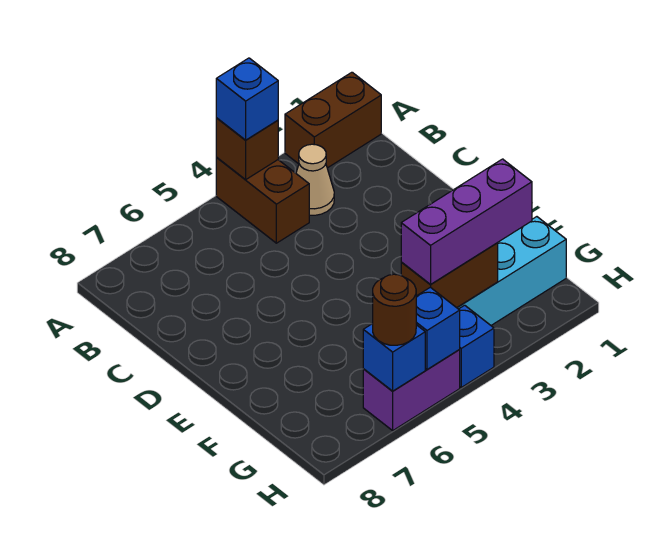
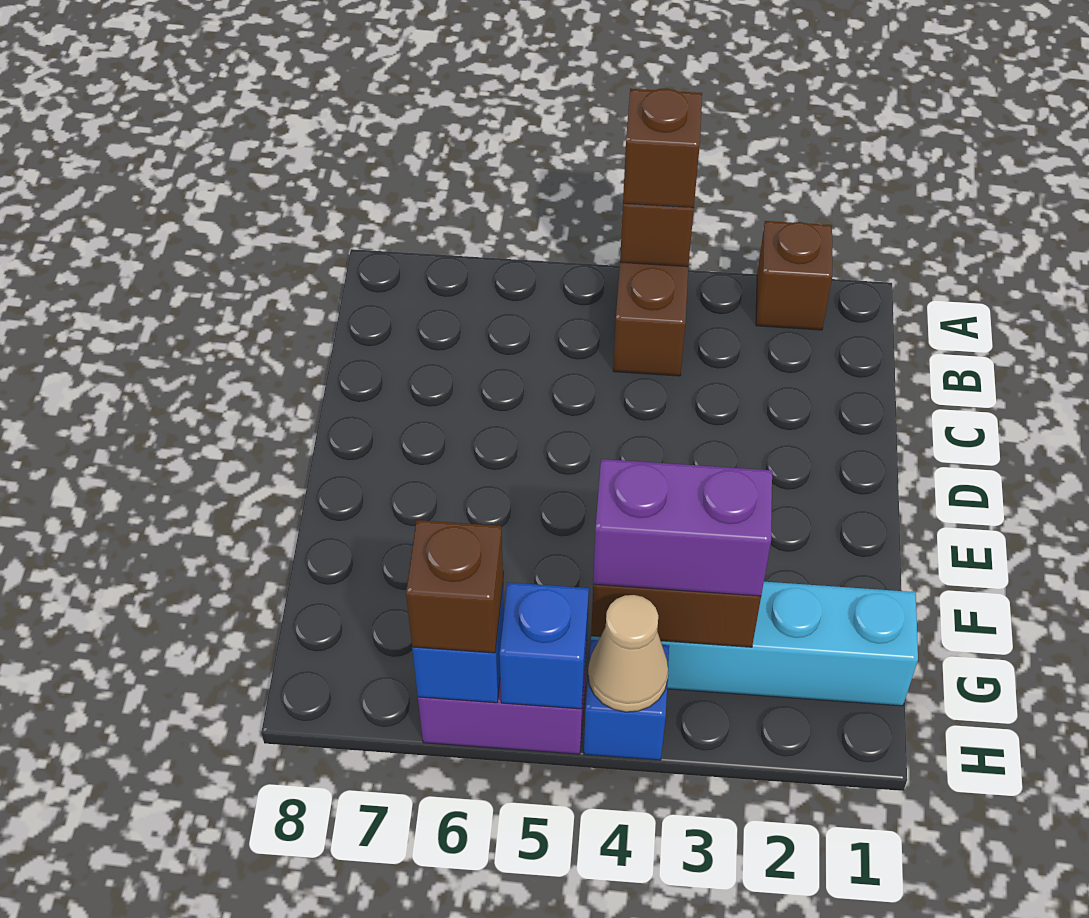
brown 1x2 brick [285,72,381,168] -> brown 1x1 brick [756,221,832,330]
blue 1x1 brick [216,58,278,140] -> brown 1x1 brick [623,88,702,208]
tan 1x1 cone [296,144,334,215] -> tan 1x1 cone moved to [588,595,668,712]
purple 1x3 brick [401,159,532,284] -> purple 1x2 brick [593,459,772,596]
brown 1x1 round brick [373,274,416,345] -> brown 1x1 brick [406,520,503,653]

